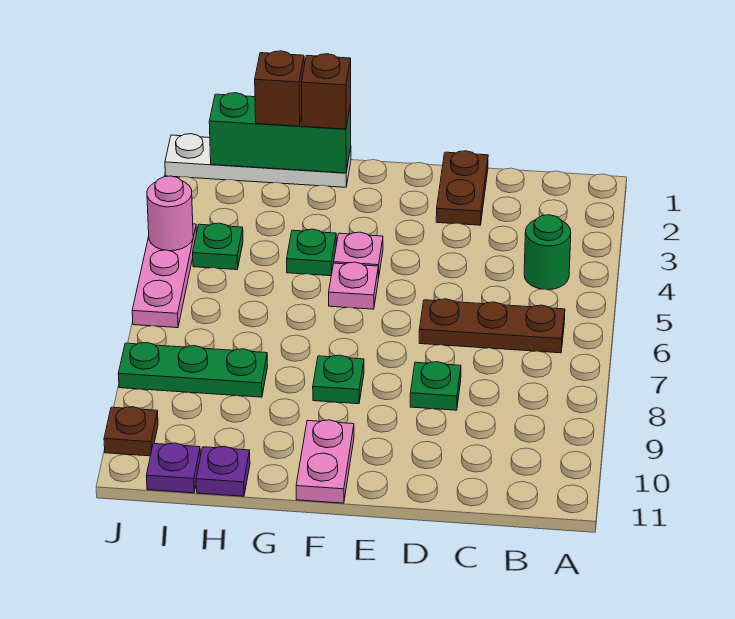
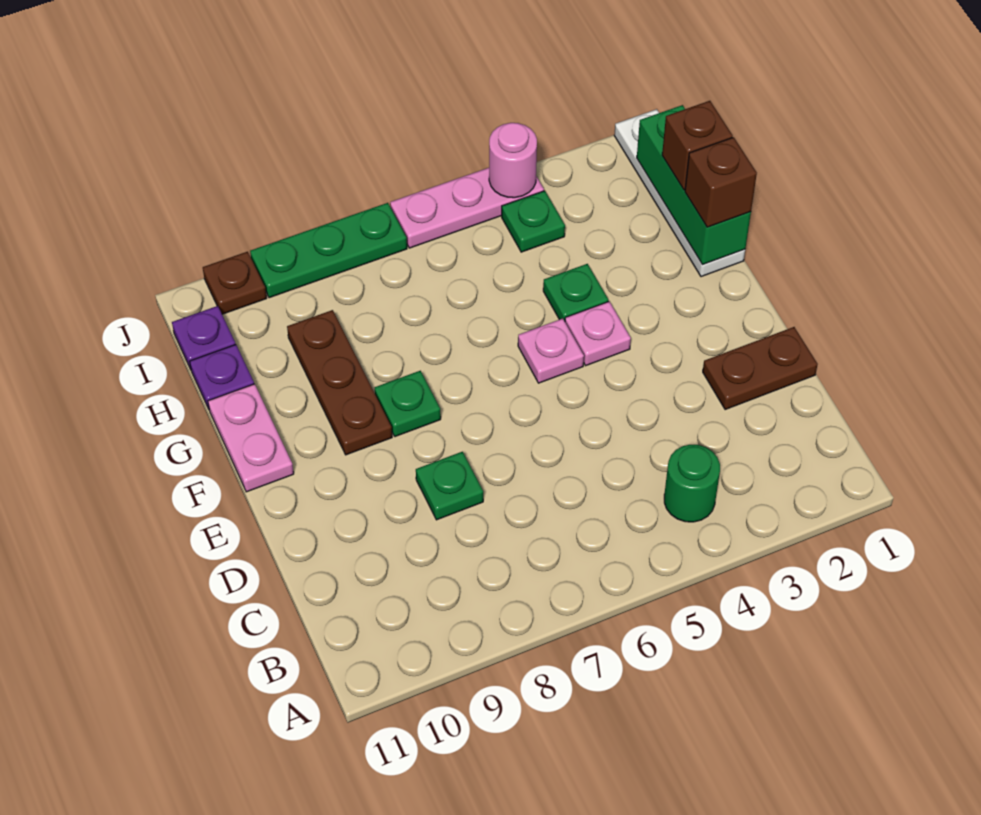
brown 1x3 plate [419,299,565,353] -> brown 1x3 plate moved to [287,310,392,455]
pink 1x2 plate [296,420,354,503] -> pink 1x2 plate turned to [208,384,294,492]
green 1x3 plate [118,342,268,397] -> green 1x3 plate turned to [250,203,407,298]

